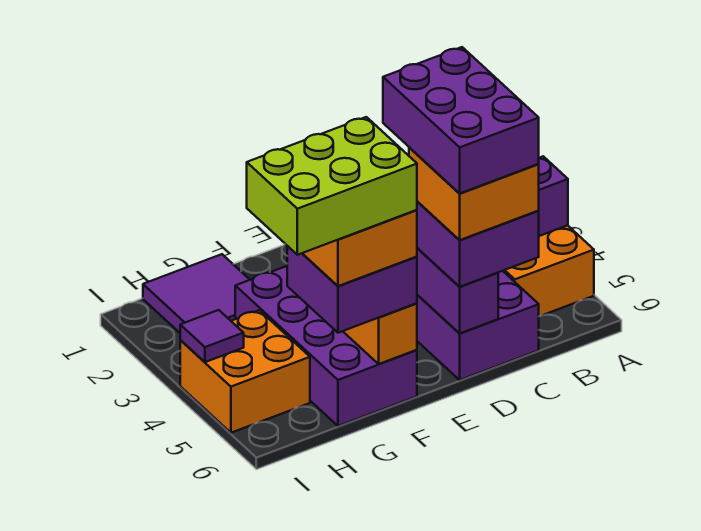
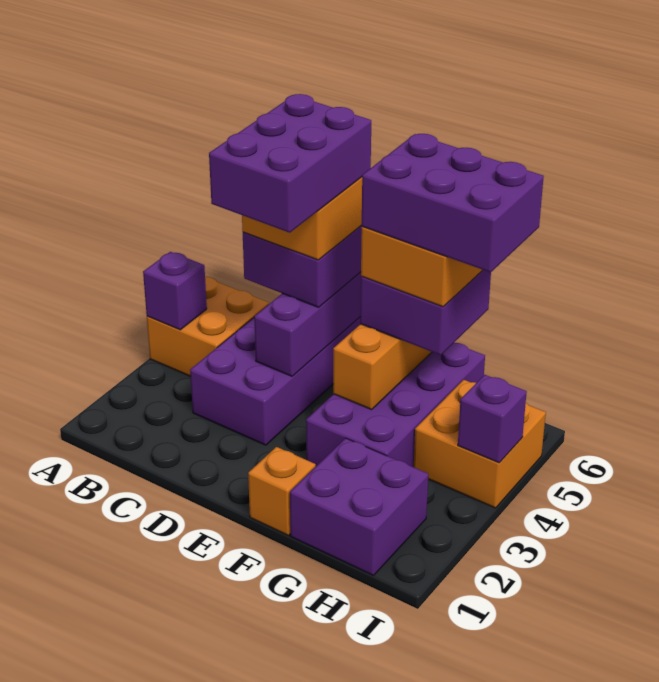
none -> orange 1x1 brick [248,447,316,535]
lime 2x3 brick [247,117,417,255] -> purple 2x3 brick [362,134,544,272]
purple 2x2 tile [143,254,250,333] -> purple 2x2 brick [290,438,428,575]
purple 1x1 tile [180,310,244,362] -> purple 1x1 brick [458,375,527,463]

